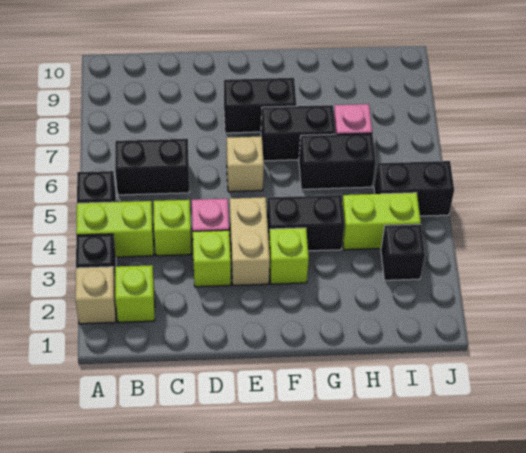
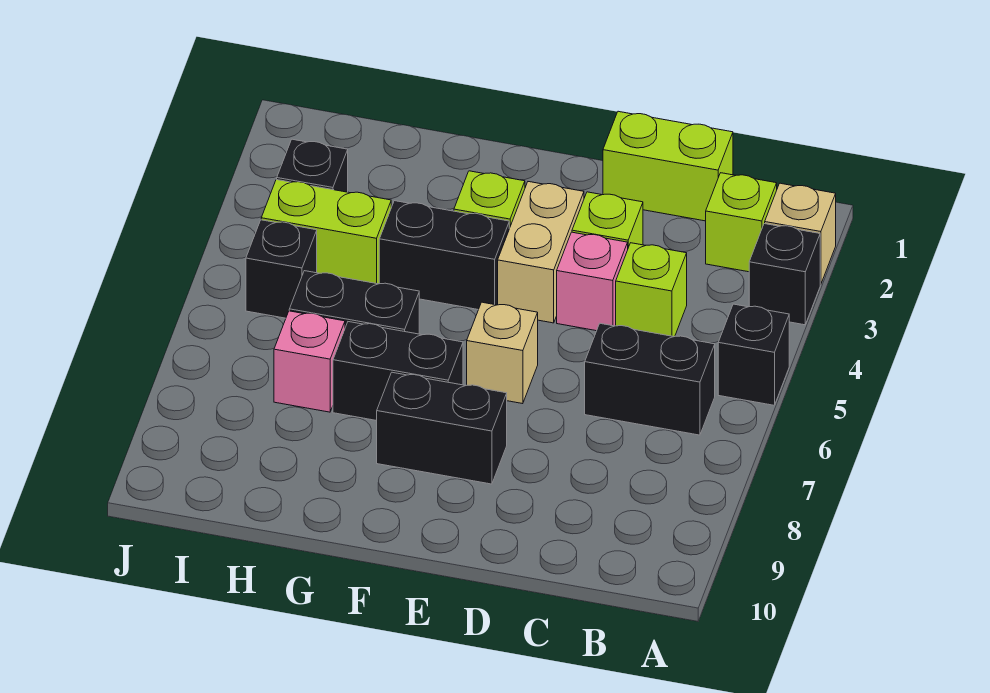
lime 1x2 brick [76,201,154,257] -> lime 1x2 brick moved to [603,111,733,221]
black 1x2 brick [374,161,454,216] -> black 1x1 brick [246,220,317,318]

